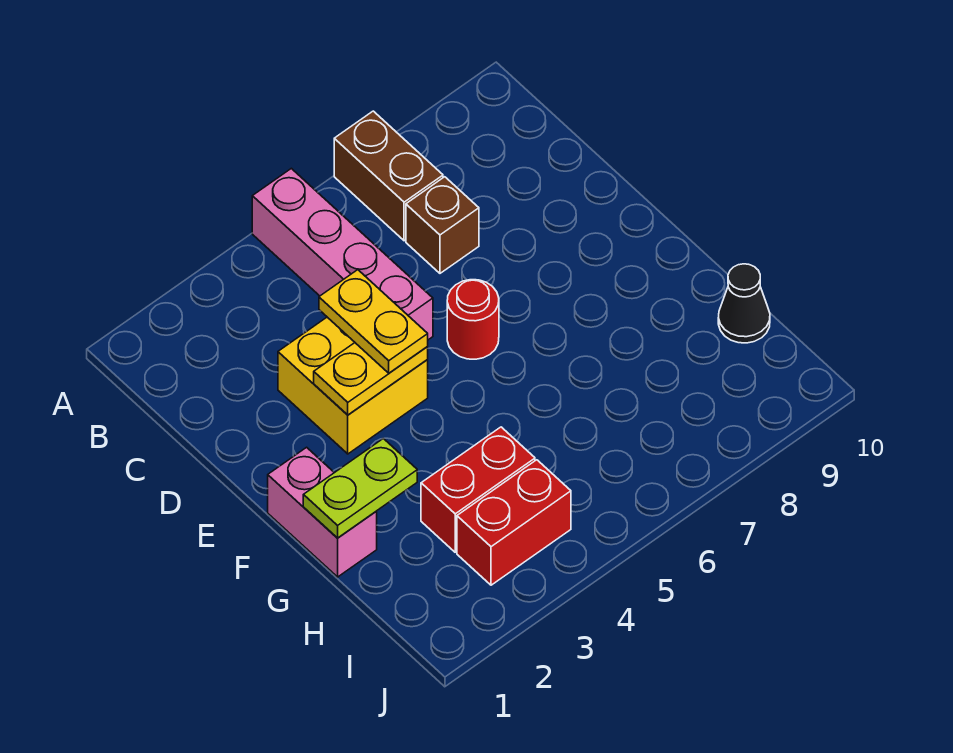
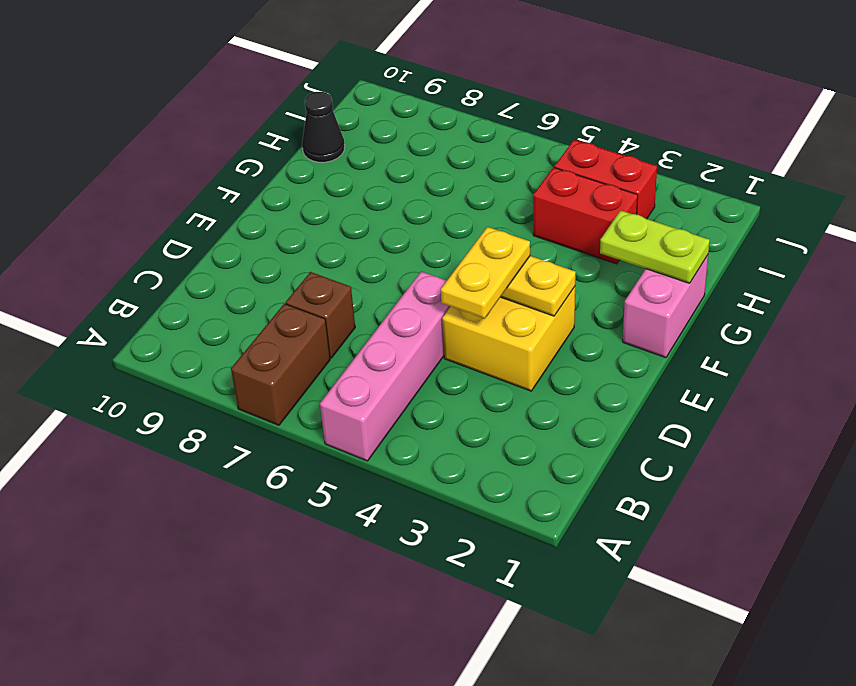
red 1x1 round brick [447,280,499,359] -> none

